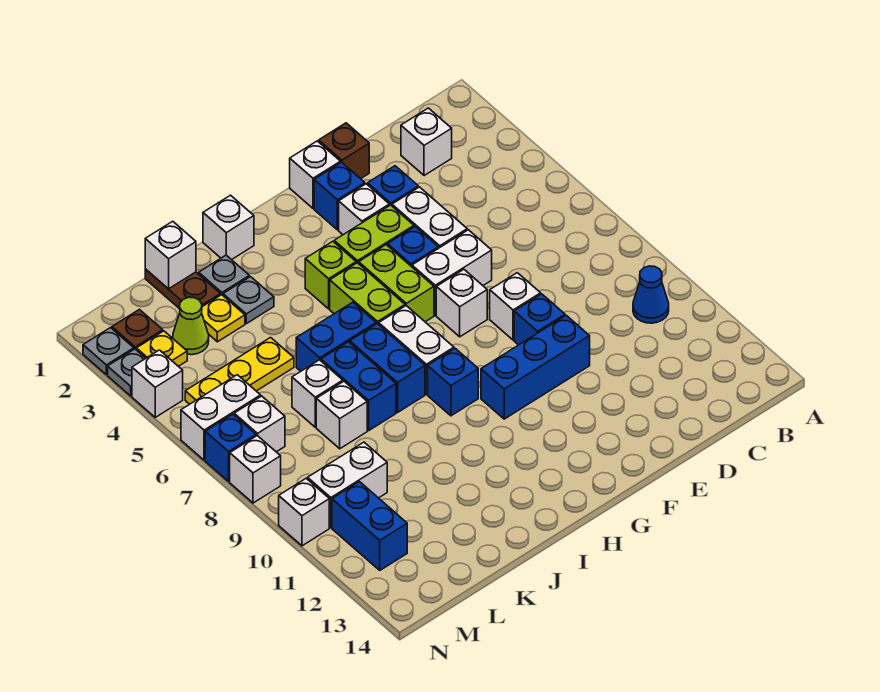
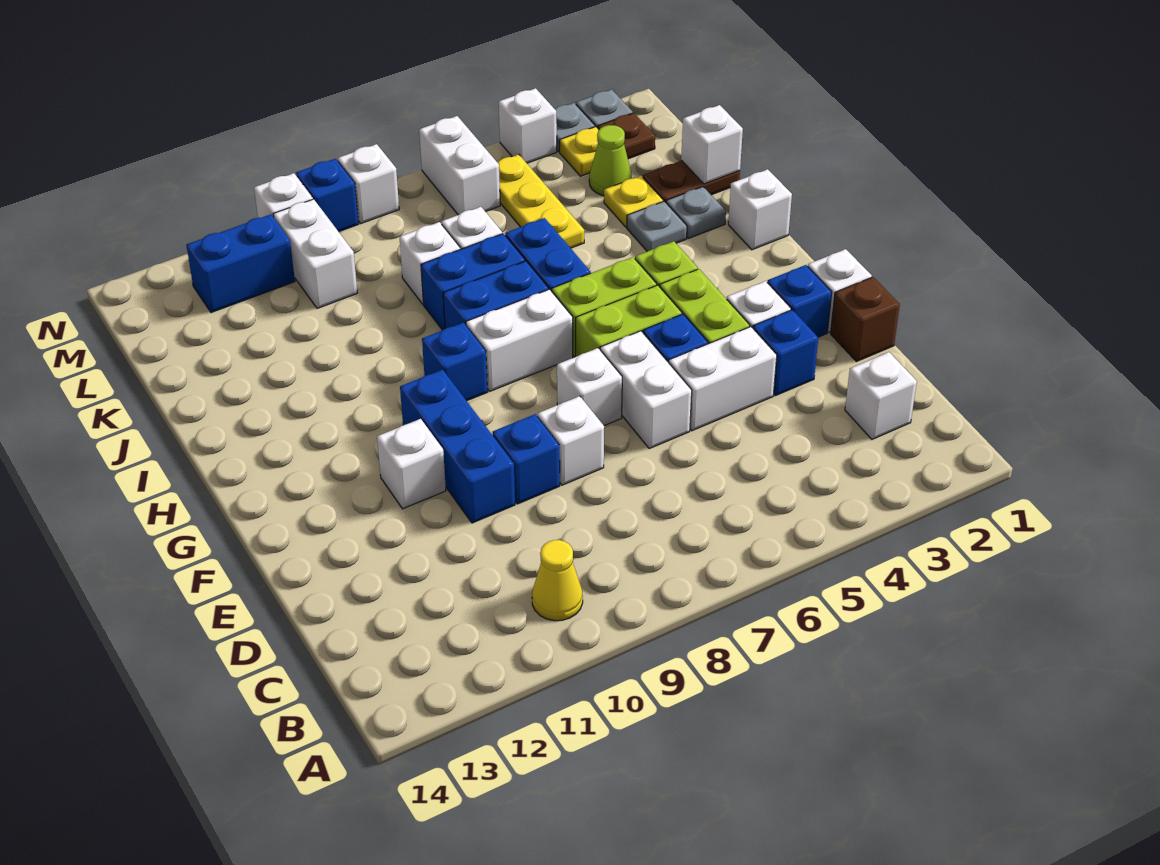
blue 1x1 cone [633,266,669,323] -> yellow 1x1 cone [532,540,583,621]
white 1x1 brick [234,396,285,452] -> white 1x1 brick moved to [377,419,446,509]
blue 1x1 brick [205,414,256,481] -> blue 1x1 brick moved to [296,159,358,232]

